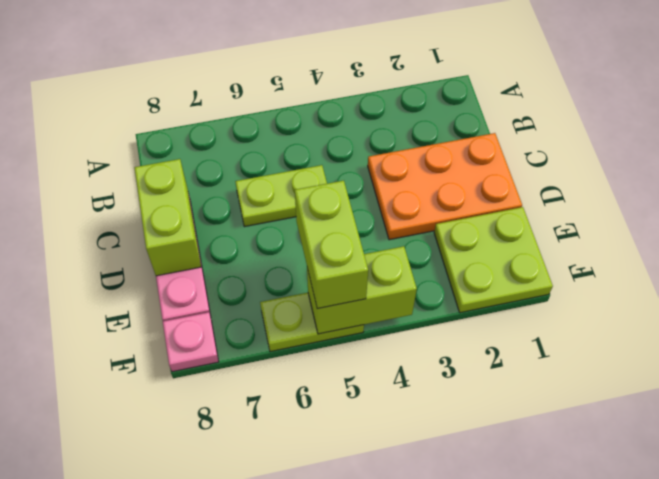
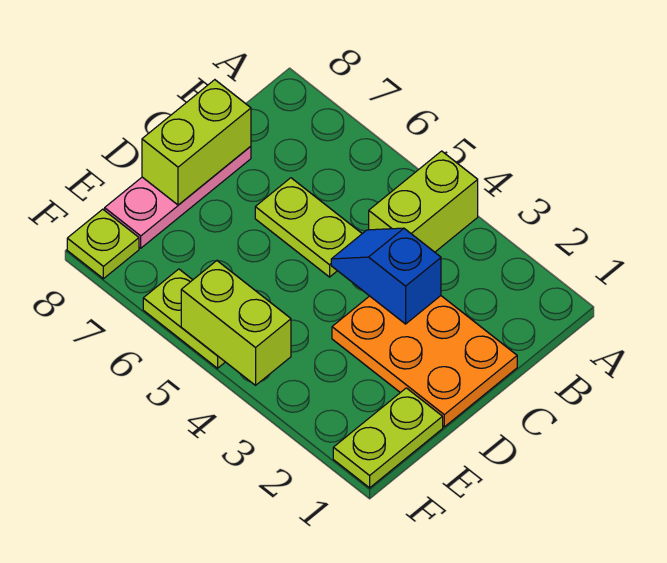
none -> blue 1x2 slope [331,228,441,324]
lime 2x2 plate [434,207,553,313] -> lime 1x2 plate [333,388,443,488]
lime 1x2 brick [295,181,368,309] -> lime 1x2 brick moved to [369,151,478,252]
pink 1x1 plate [163,312,219,372] -> lime 1x1 plate [67,209,139,279]

